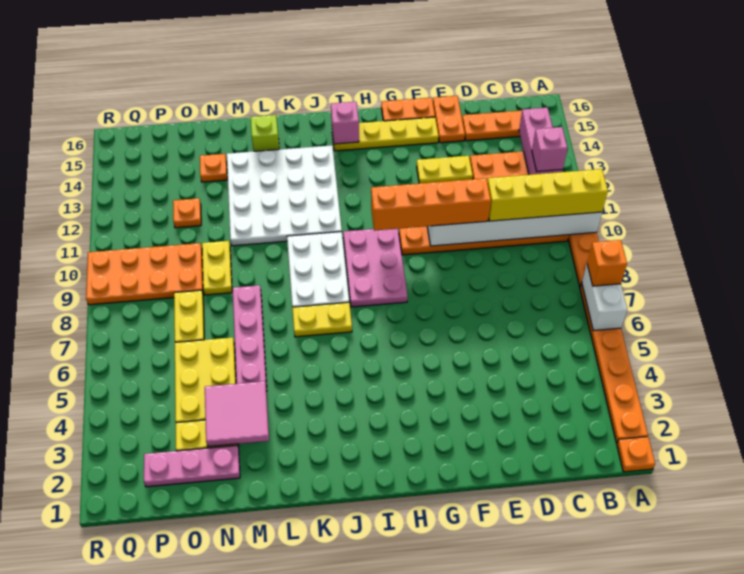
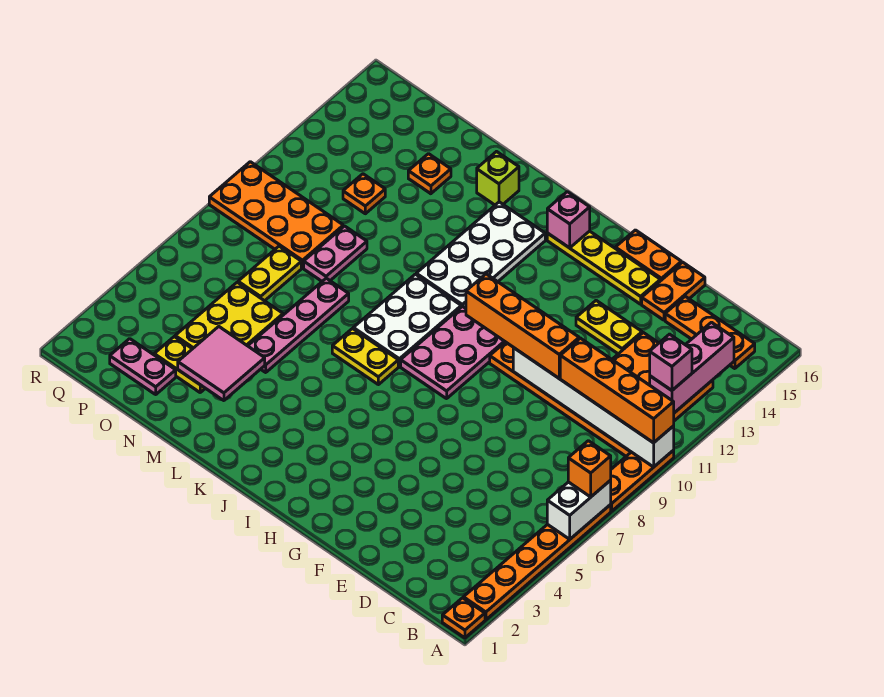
yellow 1x4 brick [487,169,608,221] -> orange 1x4 brick [560,338,674,443]
white 4x4 plate [227,145,342,246] -> white 2x4 plate [416,202,545,308]
pink 1x3 plate [144,446,240,487] -> pink 1x2 plate [110,339,176,394]
yellow 1x2 plate [202,241,232,295] -> pink 1x2 plate [304,226,367,281]

